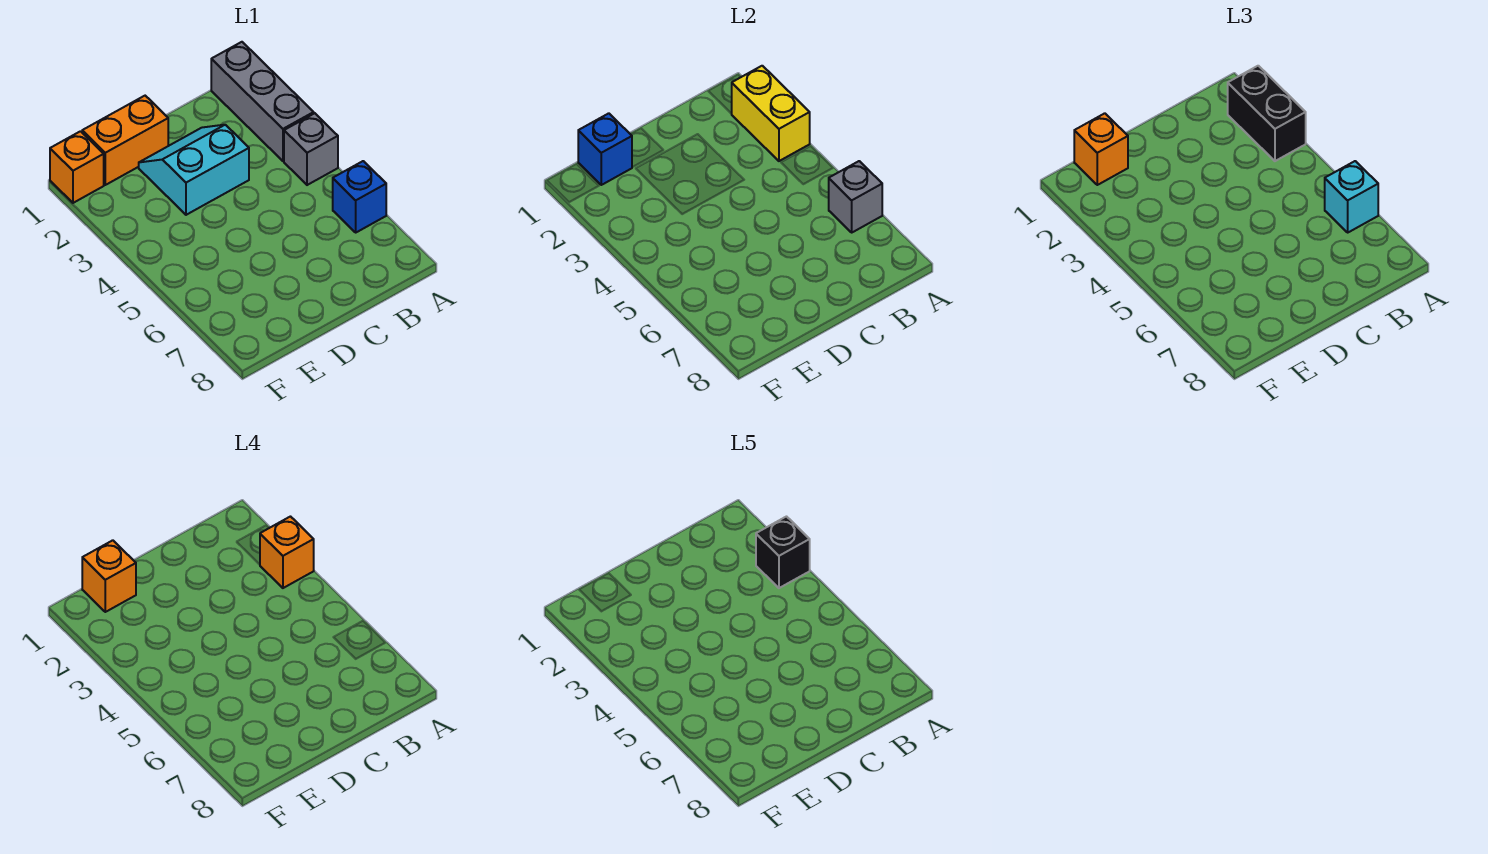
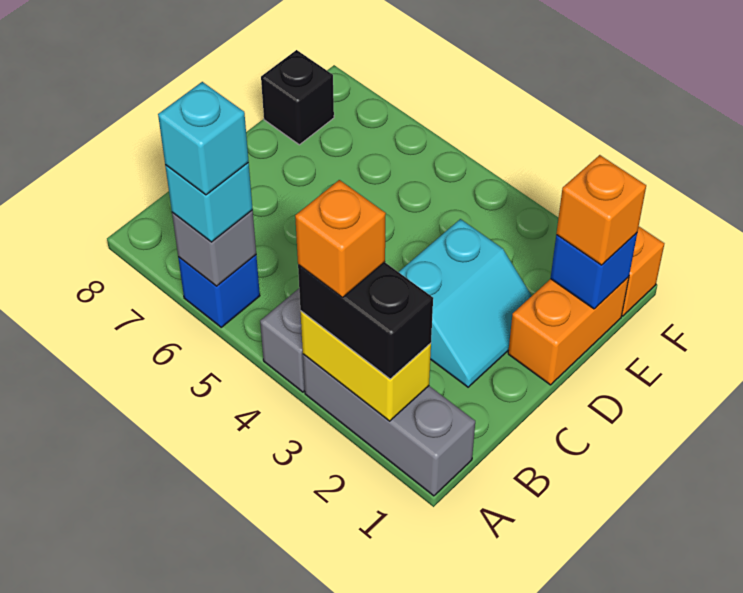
black 1x1 brick [756,517,810,588] -> black 1x1 brick moved to [261,50,334,145]
none -> cyan 1x1 brick [158,82,249,195]
orange 1x1 brick [82,540,136,612] -> none

